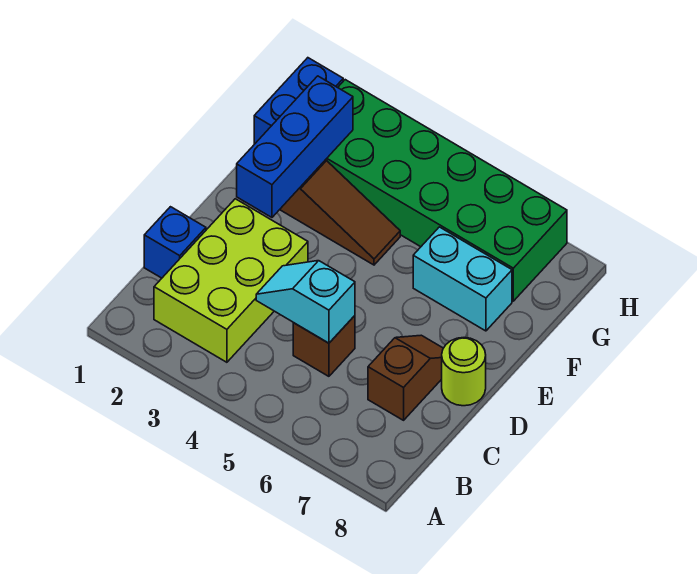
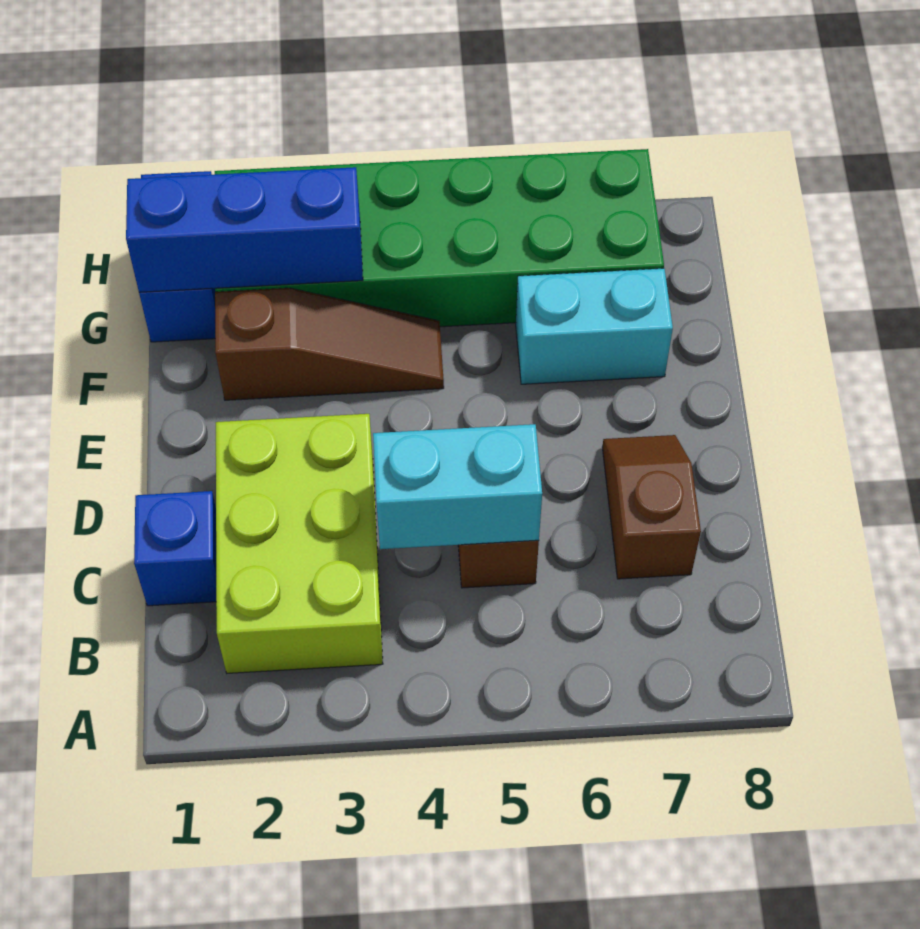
cyan 1x2 slope [256,261,355,343] -> cyan 1x2 brick [373,424,542,549]
lime 1x1 round brick [442,338,486,406] -> none
blue 1x3 brick [237,76,353,217] -> blue 1x3 brick turned to [126,167,363,292]

